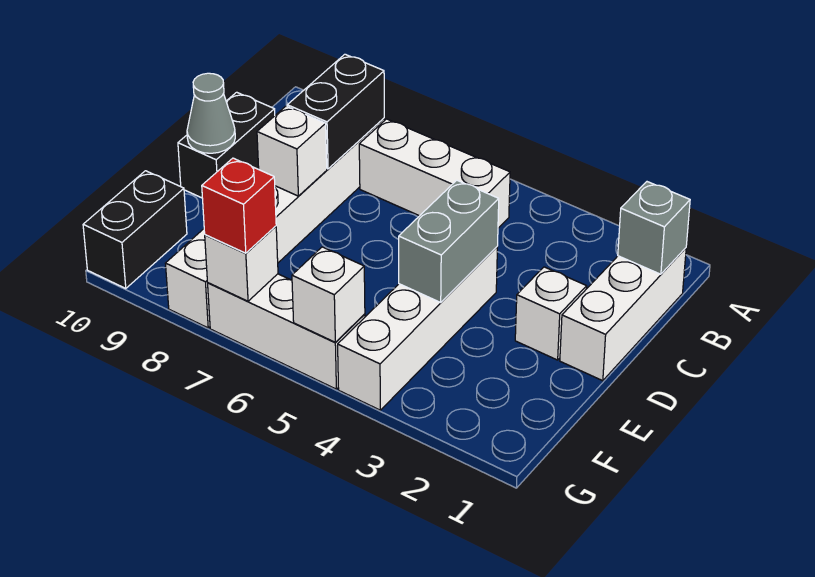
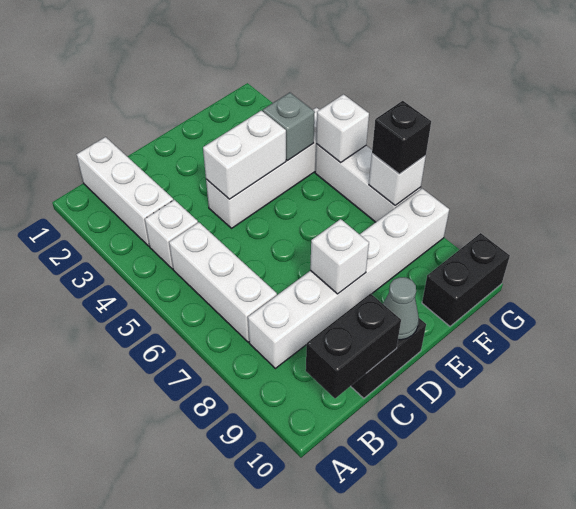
white 1x3 brick [560,248,686,381] -> white 1x3 brick turned to [77,137,173,246]
grey 1x1 brick [618,182,690,274] -> grey 1x1 brick moved to [263,93,315,161]
black 1x2 brick [287,54,384,169] -> black 1x2 brick moved to [306,294,401,398]
white 1x1 brick [515,267,587,360] -> white 1x1 brick moved to [145,200,198,269]
grey 1x2 brick [399,180,499,302] -> white 1x2 brick [203,111,286,199]
red 1x1 brick [202,158,276,253] -> black 1x1 brick [372,101,431,174]

